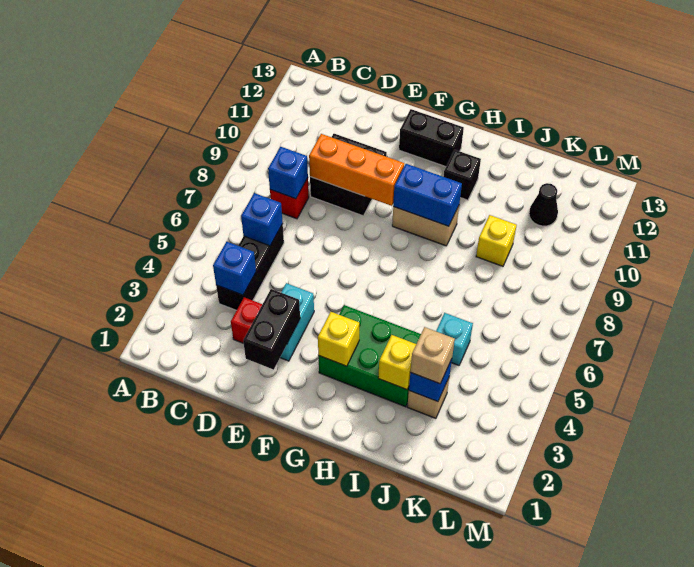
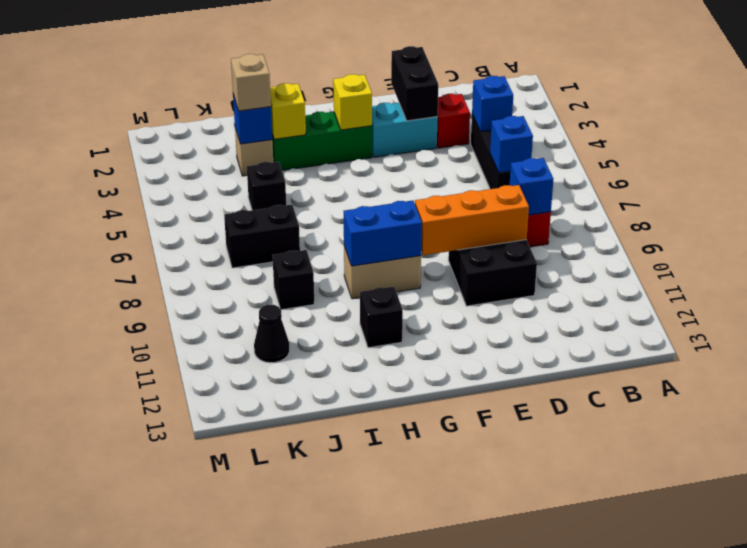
cyan 1x2 brick [280,283,314,361] -> cyan 1x2 brick turned to [372,103,438,157]
black 1x2 brick [399,109,464,167] -> black 1x2 brick moved to [224,204,300,268]
green 2x3 brick [318,305,421,407] -> green 1x3 brick [272,112,372,170]
cyan 1x1 brick [436,313,473,365] -> black 1x1 brick [247,162,286,210]
yellow 1x1 brick [476,215,517,266] -> black 1x1 brick [273,250,314,310]

